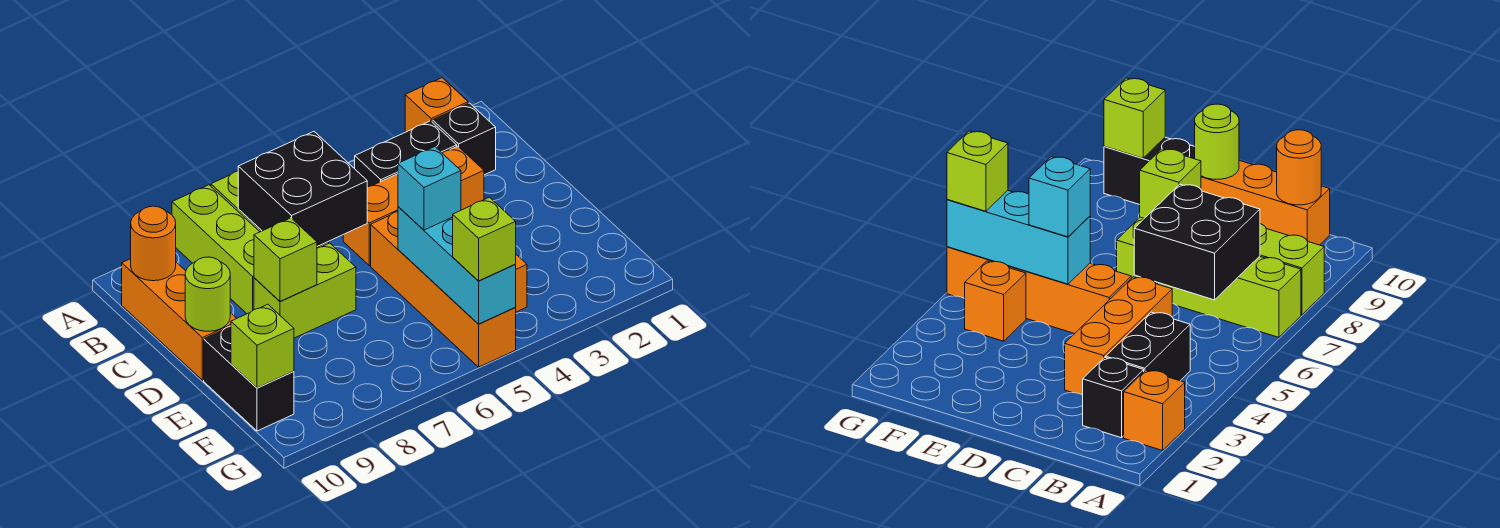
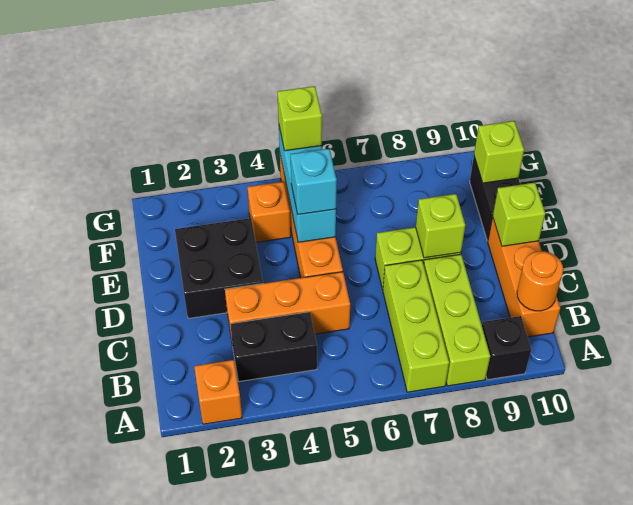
black 1x1 brick [433,103,496,175] -> black 1x1 brick moved to [482,316,531,380]
black 2x2 brick [238,131,367,246] -> black 2x2 brick moved to [175,218,263,319]
lime 1x1 round brick [185,257,230,331] -> lime 1x1 brick [493,183,545,246]

